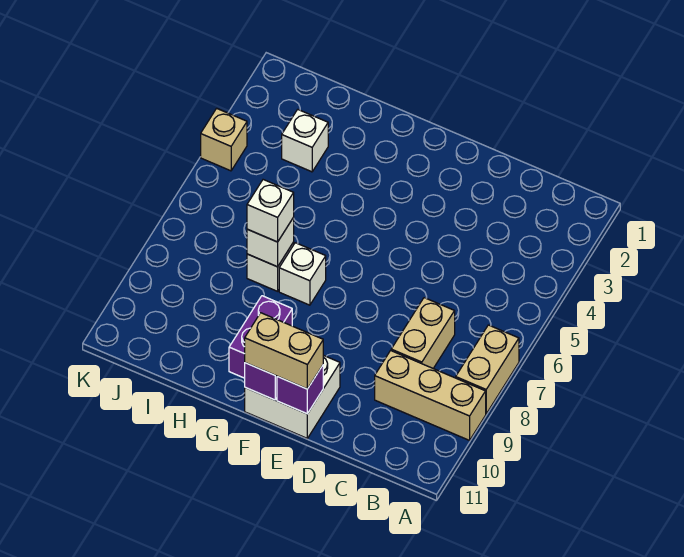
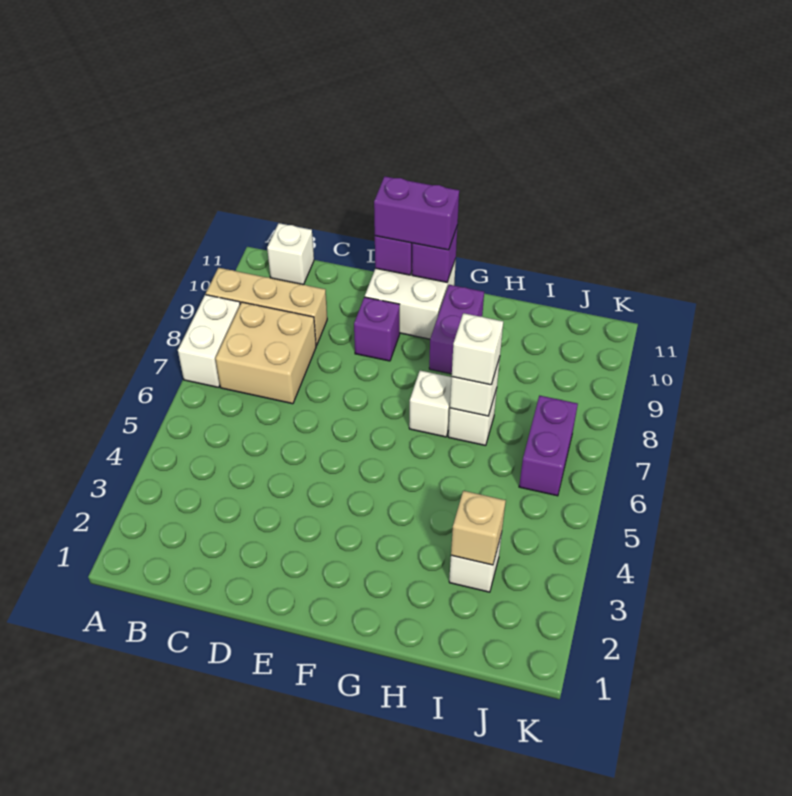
tan 1x2 brick [456,325,519,414] -> white 1x2 brick [178,295,240,387]
none -> white 1x1 brick [267,223,314,285]
tan 1x2 brick [391,298,455,368] -> tan 2x2 brick [215,302,316,404]
none -> purple 1x1 brick [354,297,400,361]
tan 1x2 brick [245,313,323,389] -> purple 1x2 brick [374,176,459,250]
none -> purple 1x2 brick [519,396,578,496]
tan 1x1 brick [201,108,247,171] -> tan 1x1 brick moved to [451,491,506,565]

